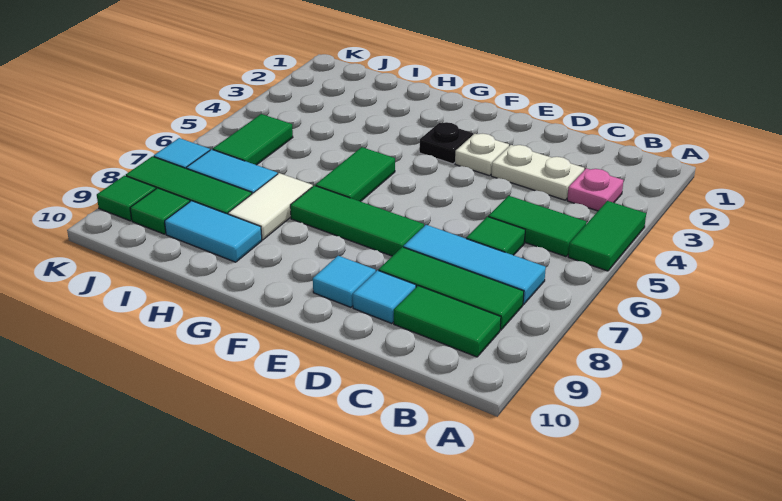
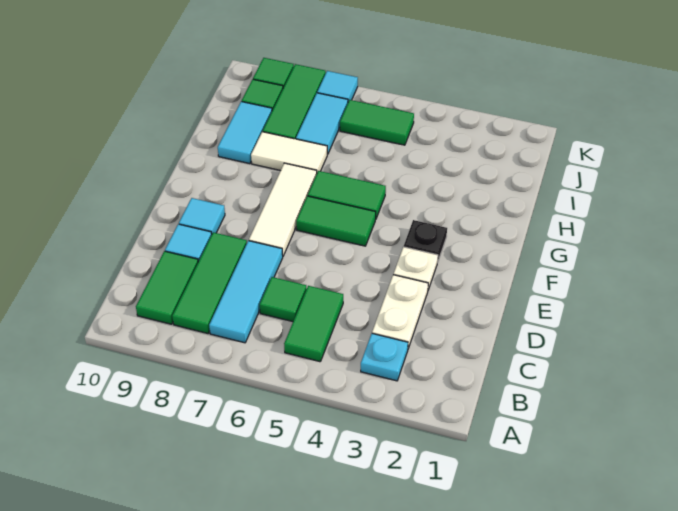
green 1x2 tile [568,201,646,271] -> green 1x2 tile moved to [296,196,376,246]
pink 1x1 plate [567,168,624,211] -> cyan 1x1 plate [361,333,408,381]
green 1x3 tile [290,185,424,256] -> white 1x3 tile [249,163,317,256]

